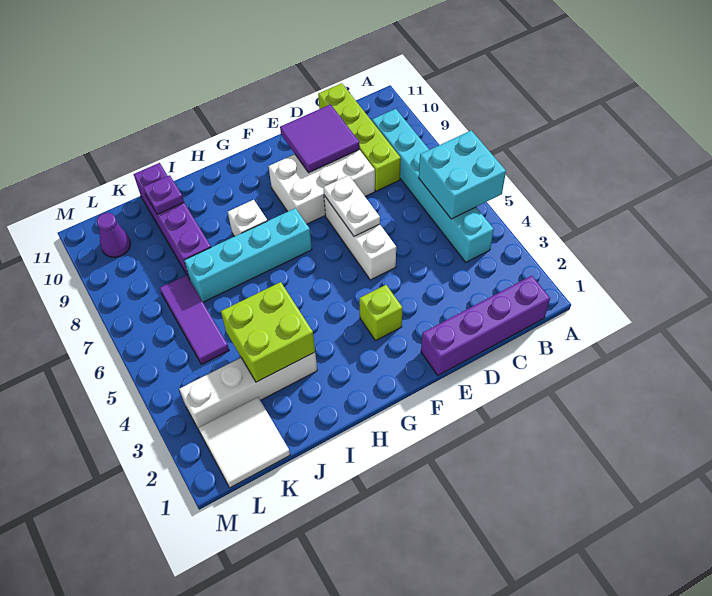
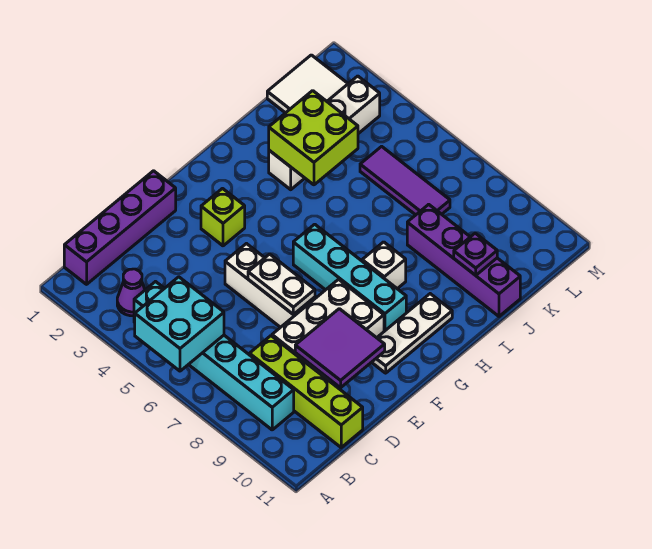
none -> white 1x3 plate [372,294,452,373]
cyan 1x4 brick [184,208,312,302] -> cyan 1x4 brick turned to [293,224,406,331]
purple 1x1 cone [97,213,131,257] -> purple 1x1 cone moved to [117,269,145,316]

